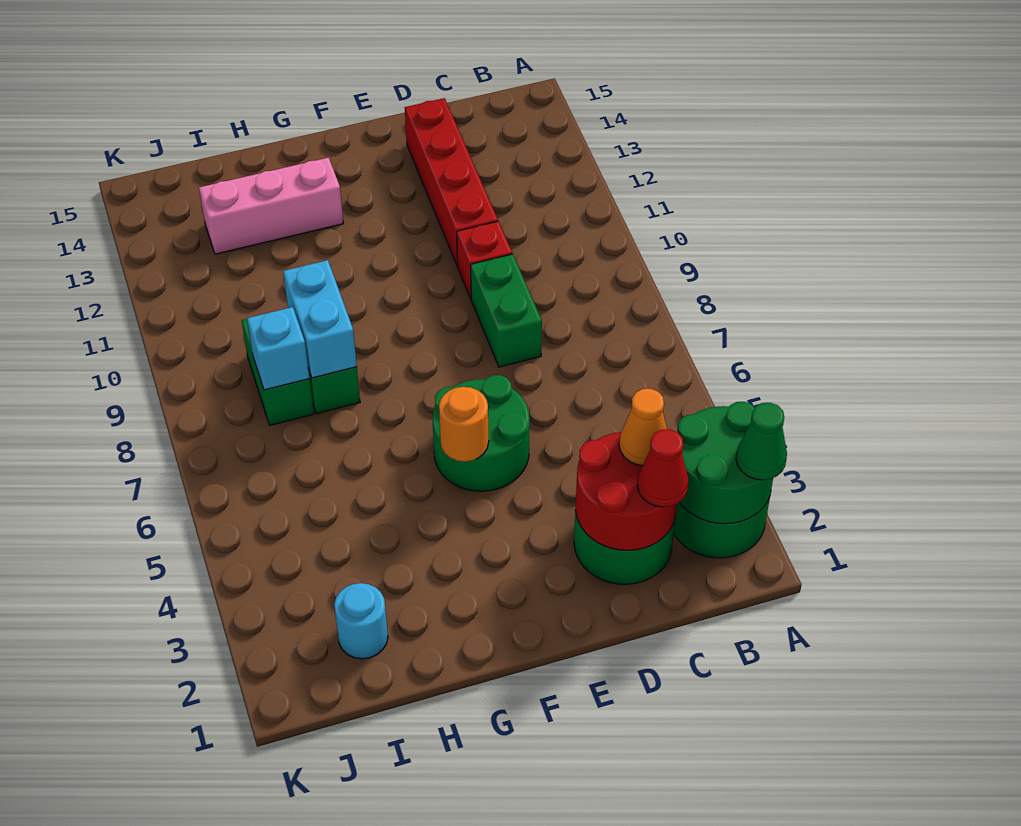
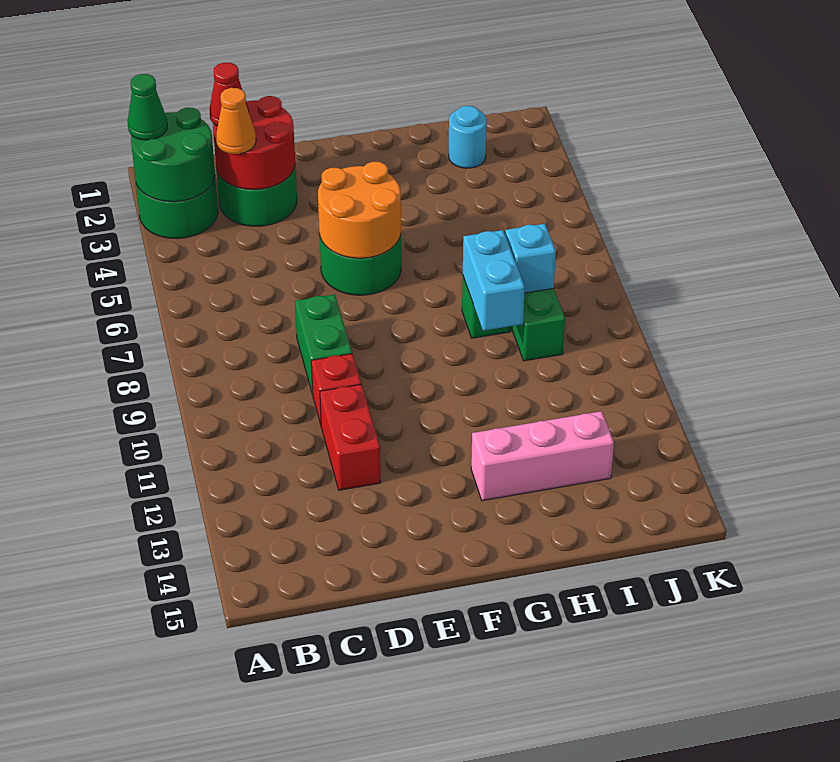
red 1x4 brick [405,98,498,266] -> red 1x2 brick [320,384,381,490]
orange 1x1 round brick [439,387,489,462] -> orange 2x2 round brick [318,162,401,258]

